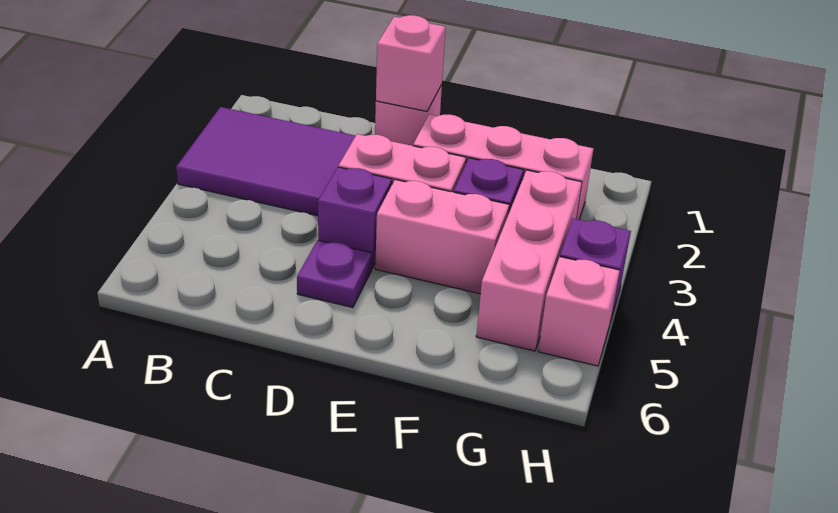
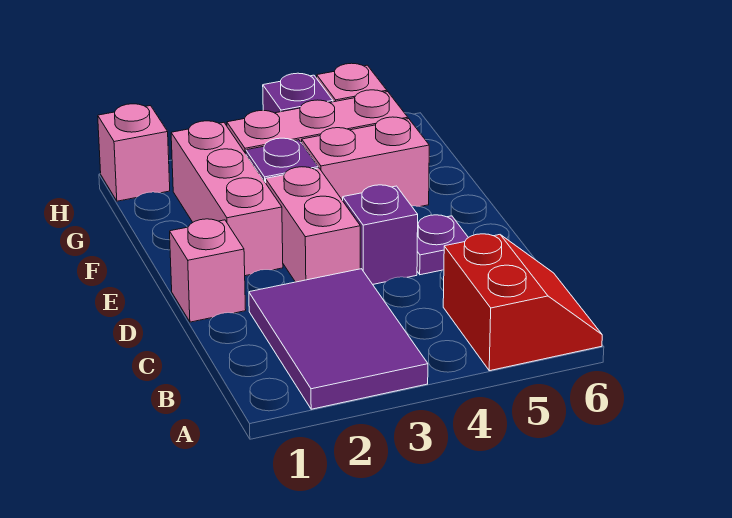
none -> red 2x2 slope [443,234,602,371]
pink 1x1 brick [376,15,446,111] -> pink 1x1 brick moved to [98,104,170,201]
pink 1x2 brick [375,180,509,294] -> pink 1x2 brick turned to [302,117,429,207]

